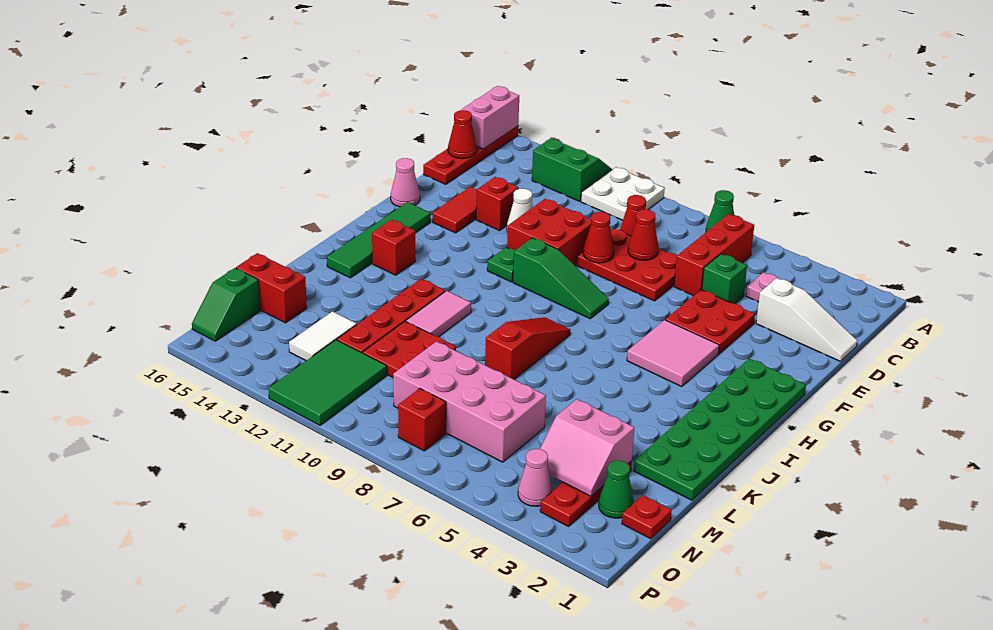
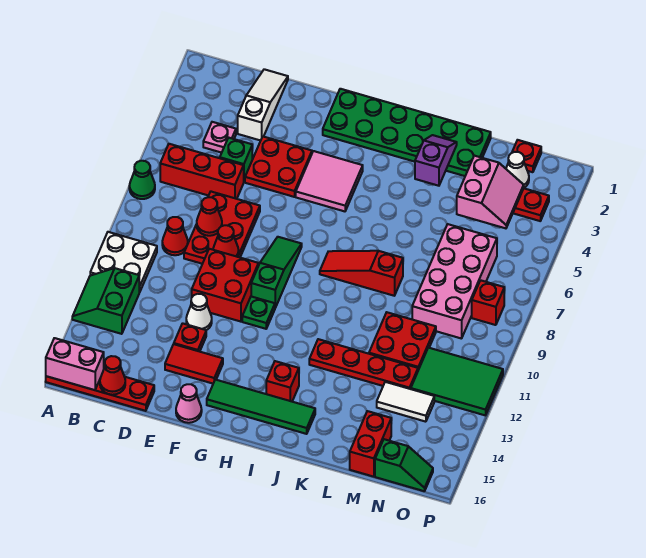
red 1x1 brick [476,177,519,231] -> red 1x1 plate [174,323,206,352]
pink 1x2 tile [406,291,471,337] -> none
none -> purple 1x2 slope [415,135,457,186]
green 1x1 cone [599,460,634,518] -> white 1x1 cone [506,152,529,188]
pink 1x1 cone [518,449,553,506] -> none

